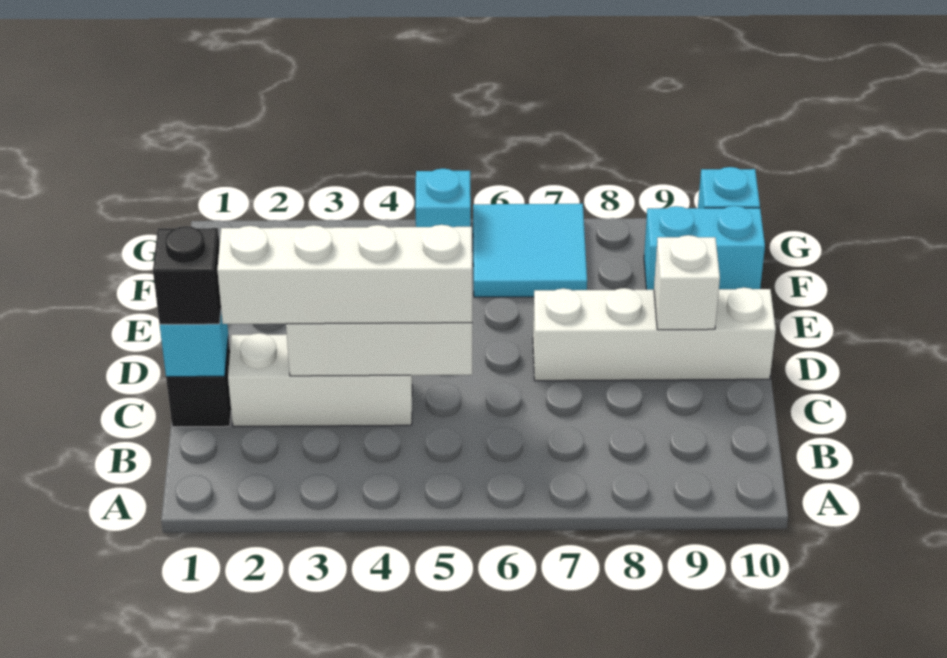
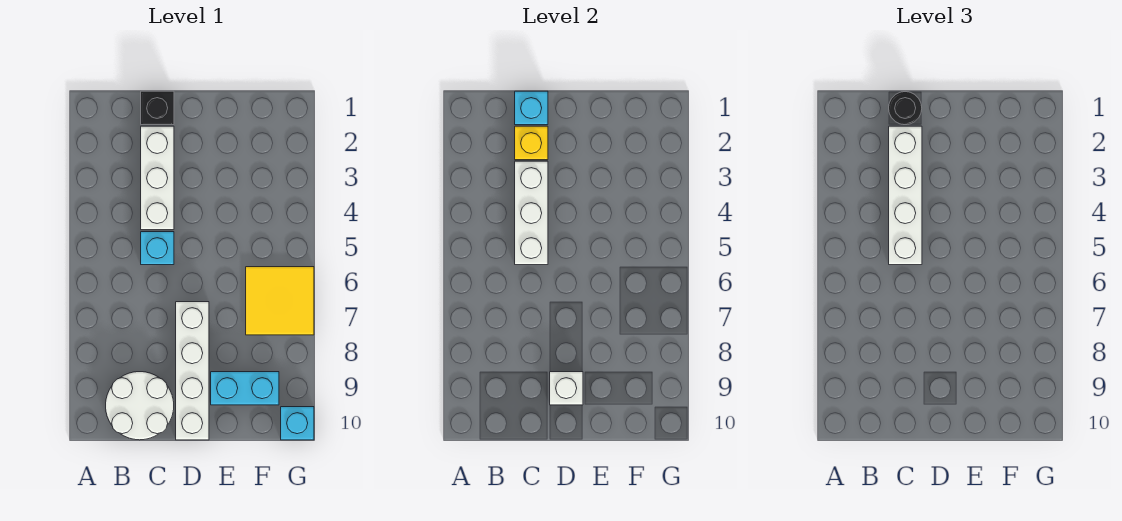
none -> white 2x2 round brick [106,372,174,440]
black 1x1 brick [153,226,221,324] -> black 1x1 round brick [889,92,922,125]
none -> yellow 1x1 brick [515,126,548,160]
cyan 2x2 tile [473,204,587,297] -> yellow 2x2 tile [246,267,314,335]
cyan 1x2 brick [644,206,765,290] -> cyan 1x2 brick turned to [211,372,279,405]
cyan 1x1 brick [415,169,471,227] -> cyan 1x1 brick moved to [141,232,174,265]

